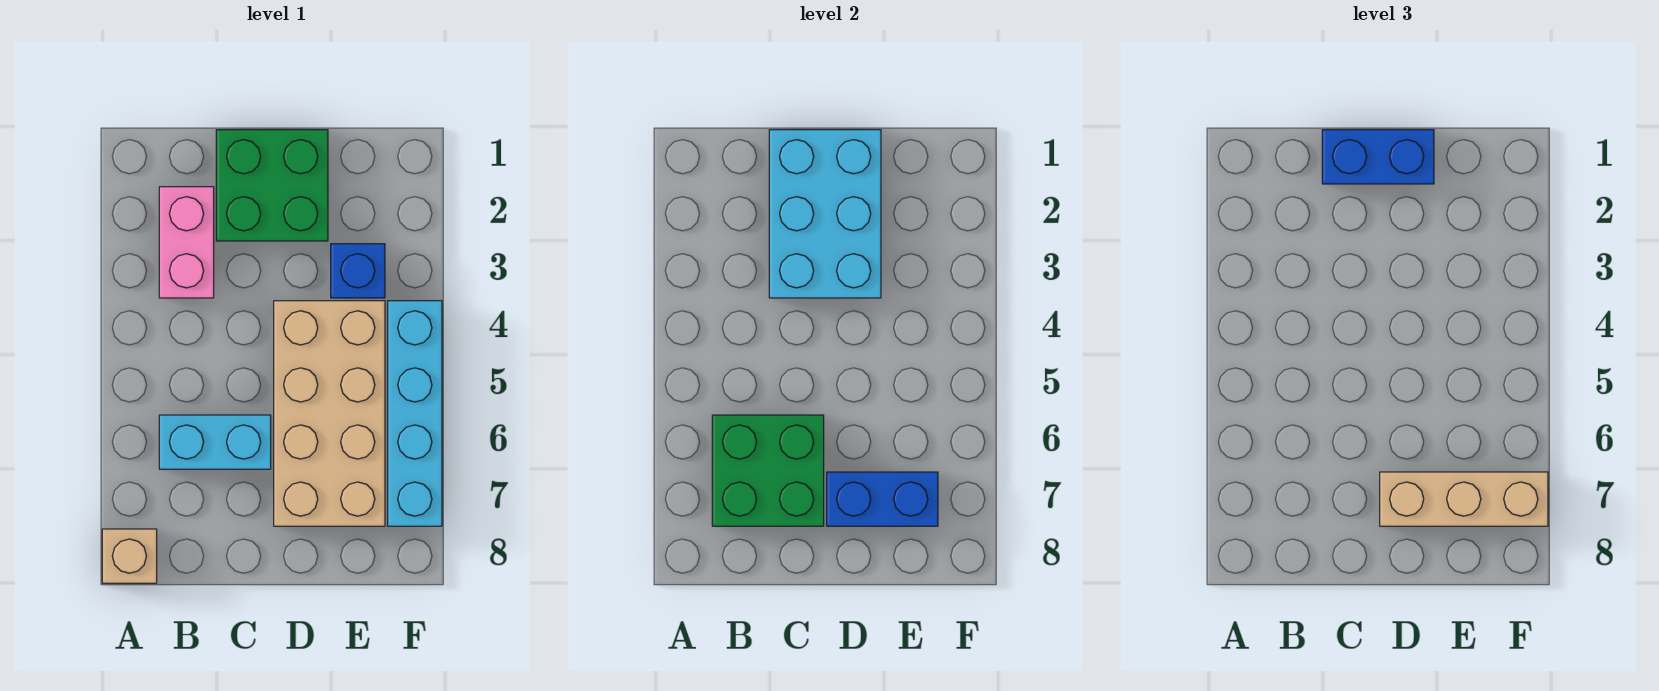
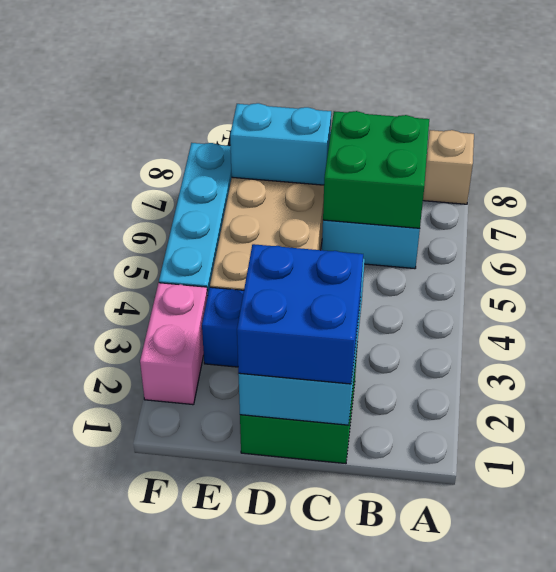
pink 1x2 brick [159,187,214,298] -> pink 1x2 brick moved to [140,283,208,405]
blue 1x2 brick [1322,130,1434,184] -> blue 2x2 brick [237,244,363,384]
blue 1x2 brick [827,472,938,526] -> cyan 1x2 brick [230,103,331,185]
tan 1x3 brick [1380,472,1548,526] -> none

